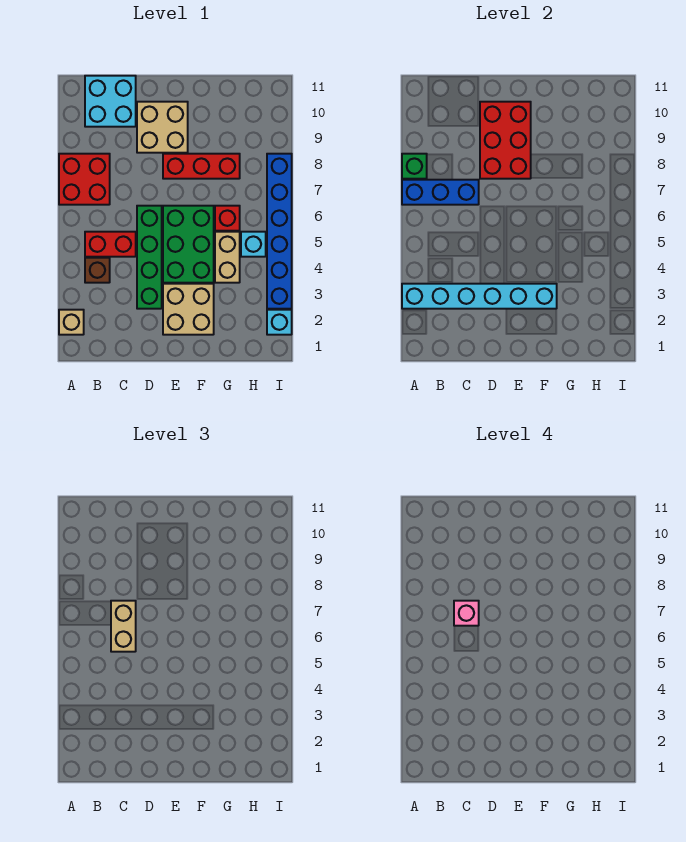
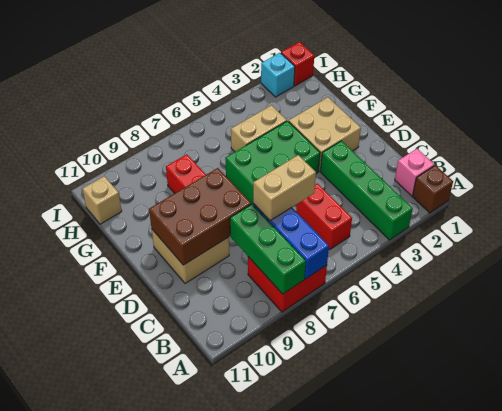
tan 1x1 brick [59,310,84,335] -> tan 1x1 brick moved to [82,176,122,224]
cyan 1x6 brick [402,284,557,309] -> none
green 1x1 brick [402,154,427,179] -> green 1x3 brick [230,204,306,294]
brown 1x1 brick [85,258,110,283] -> brown 1x1 brick moved to [413,165,453,213]
cyan 2x2 brick [85,76,136,127] -> none
pink 1x1 brick [454,601,479,626] -> pink 1x1 brick moved to [395,149,434,196]
green 1x4 brick [137,206,162,309] -> green 1x4 brick turned to [320,141,413,240]
red 2x3 brick [480,102,531,179] -> brown 2x3 brick [149,168,251,265]
red 1x1 brick [215,206,240,231] -> red 1x1 brick moved to [281,42,314,86]
cyan 1x1 brick [241,232,266,257] -> none
blue 1x6 brick [267,154,292,309] -> none

